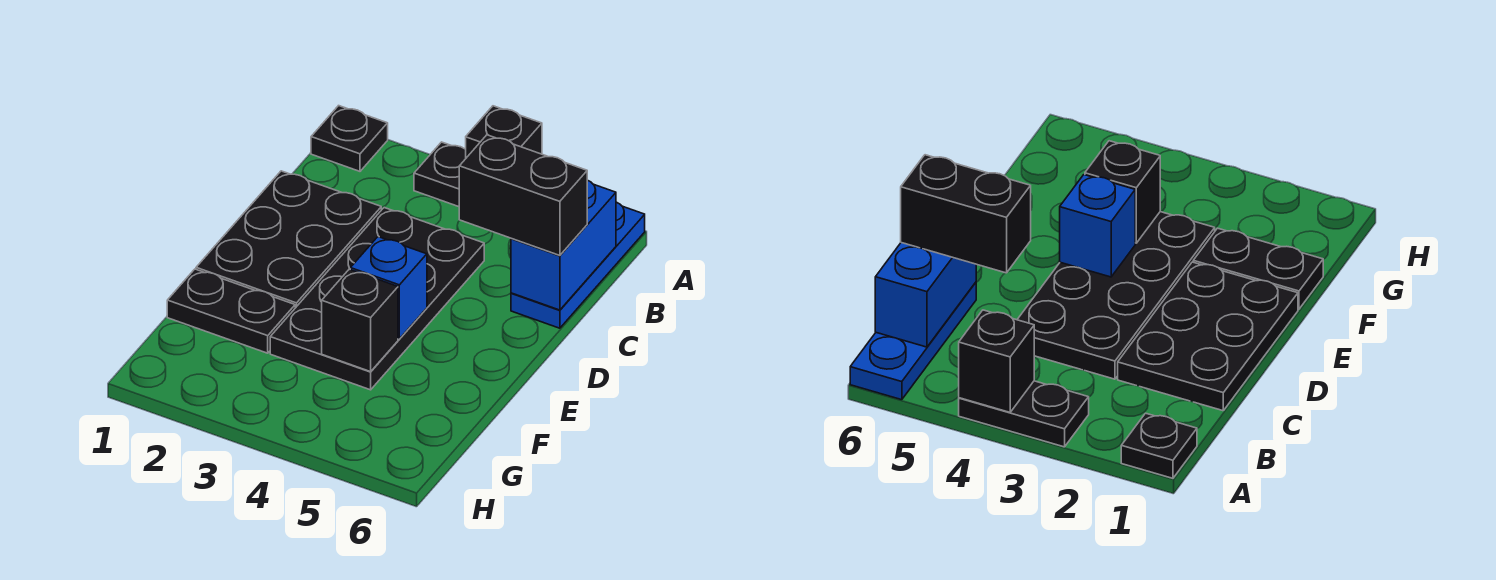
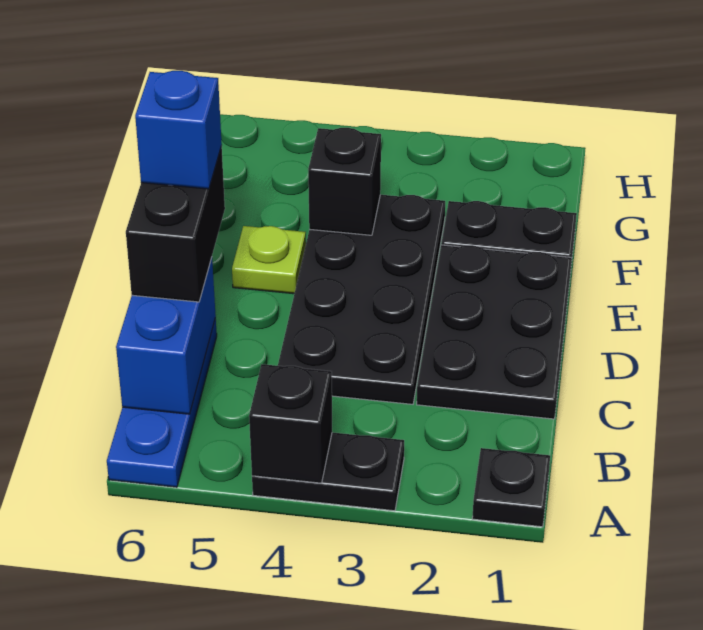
black 1x2 brick [459,135,587,255] -> black 1x2 brick turned to [126,146,225,302]
blue 1x1 brick [350,237,427,339] -> blue 1x1 brick moved to [135,71,222,189]
none -> lime 1x1 plate [232,226,306,294]

